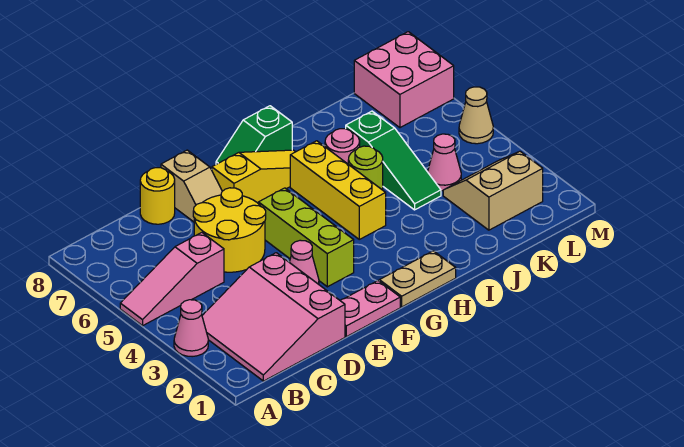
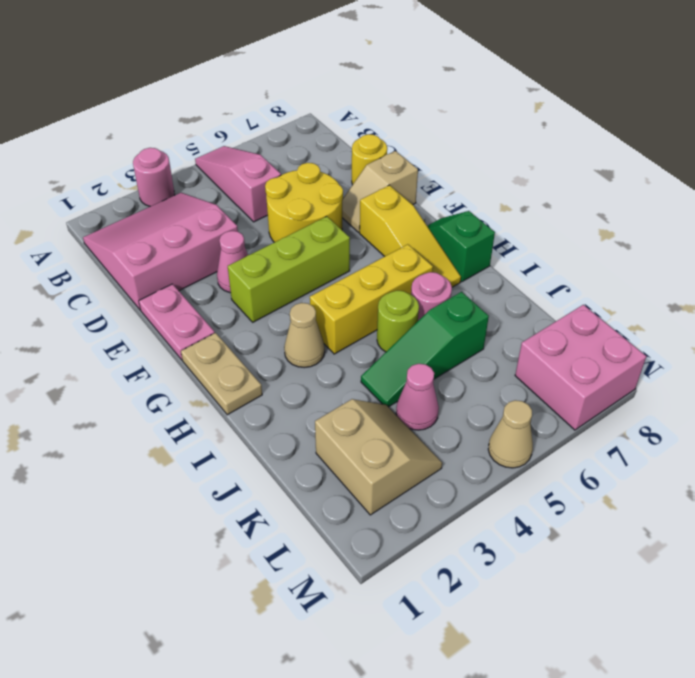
pink 1x1 cone [174,300,208,357] -> pink 1x1 round brick [133,148,175,206]
none -> tan 1x1 cone [284,303,325,368]

